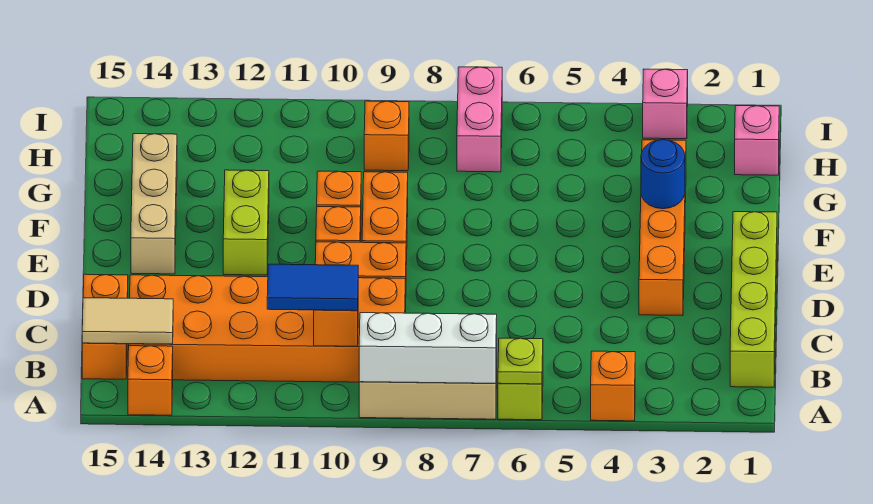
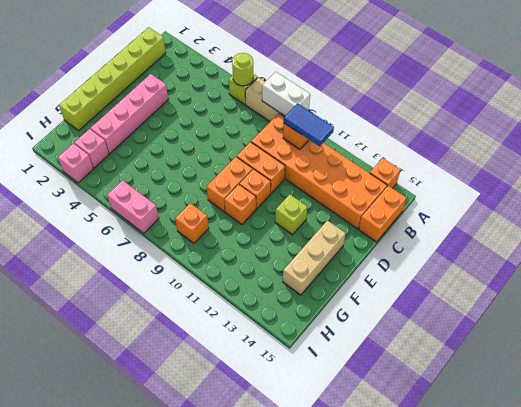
orange 1x1 brick [591,351,635,421] -> none
lime 1x1 plate [498,338,543,384] -> lime 1x1 round brick [232,53,253,86]
white 1x3 brick [359,313,497,383] -> white 1x2 brick [262,72,310,116]
lime 1x4 brick [730,212,777,387] -> lime 1x6 brick [59,27,166,131]
tan 1x2 tile [82,298,173,344] -> none
orange 1x4 brick [639,140,686,316] -> pink 1x4 brick [90,74,168,154]
lime 1x2 brick [223,170,269,275] -> lime 1x1 brick [275,194,307,235]
blue 1x1 round brick [641,140,685,209] -> none
pink 1x1 brick [735,106,779,175] -> pink 1x1 brick moved to [74,129,109,168]
pink 1x2 brick [457,67,502,172] -> pink 1x2 brick turned to [107,180,159,233]

